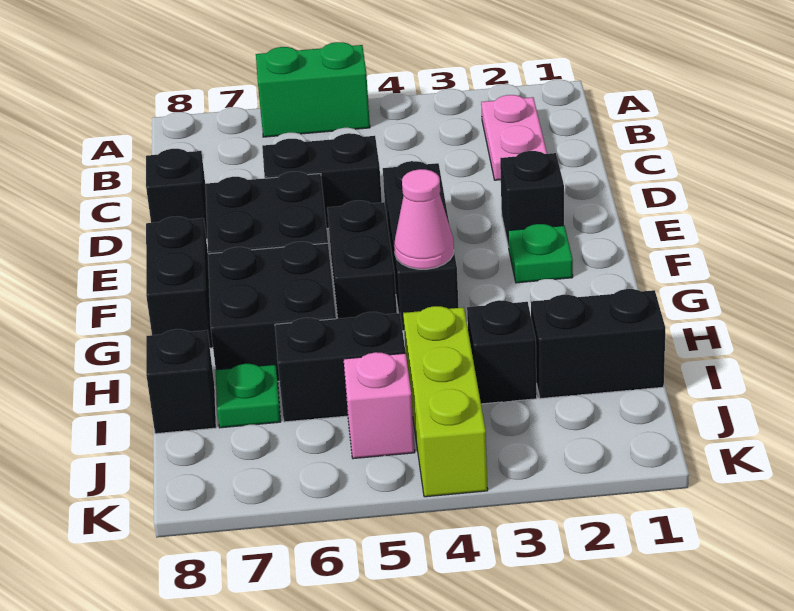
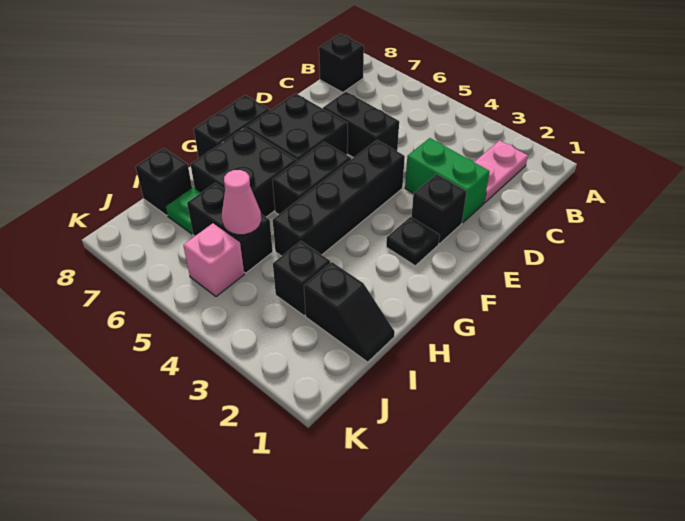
green 1x2 brick [256,42,370,137] -> green 1x2 brick moved to [405,138,490,223]
black 1x1 brick [146,149,207,239] -> black 1x1 brick moved to [319,34,364,92]
black 1x3 brick [383,161,459,331] -> black 1x4 brick [273,140,405,256]
green 1x1 plate [508,224,573,283] -> black 1x1 plate [386,217,440,266]
pink 1x1 cone [394,169,454,269] -> pink 1x1 cone moved to [222,170,261,235]
black 1x2 brick [531,289,665,399] -> black 1x2 slope [304,262,395,362]
lime 1x3 brick [403,306,488,497] -> none

